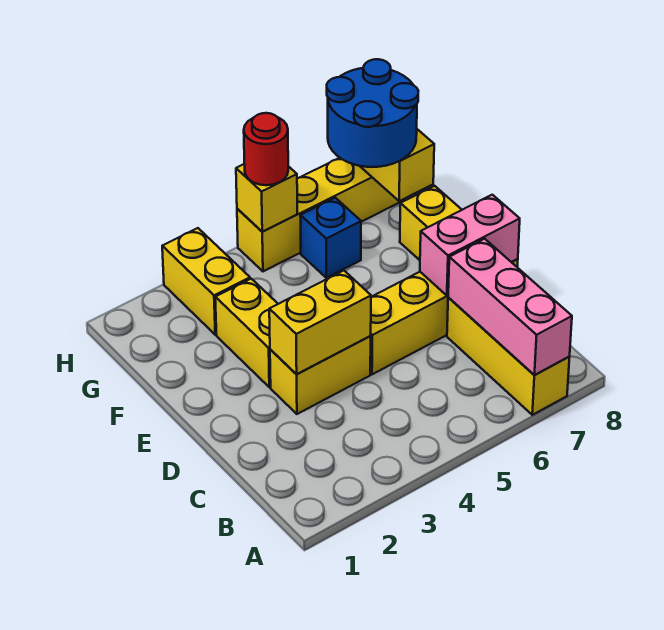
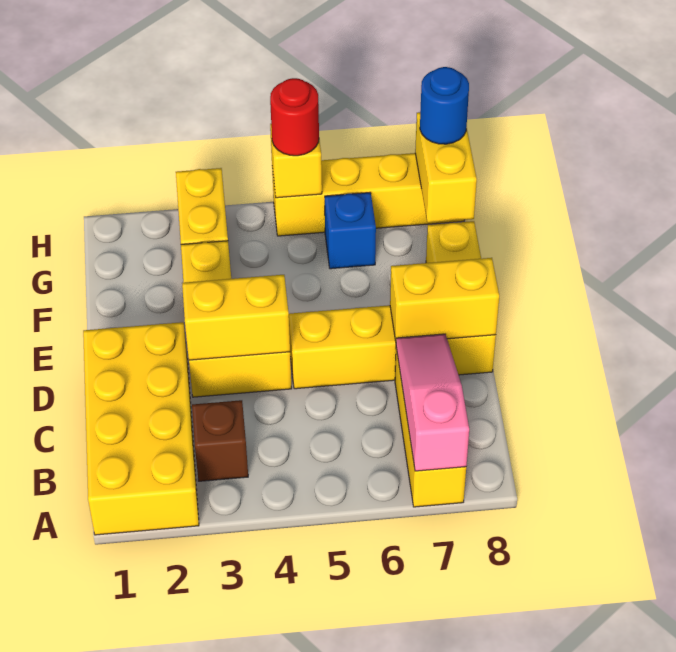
none -> yellow 2x4 brick [83,322,199,535]
pink 1x3 brick [448,239,572,375] -> pink 1x3 slope [396,334,469,471]
none -> brown 1x1 brick [192,400,248,481]
pink 1x2 brick [420,195,520,296] -> yellow 1x2 brick [390,258,499,341]
blue 2x2 round brick [327,59,418,167] -> blue 1x1 round brick [420,67,469,144]

